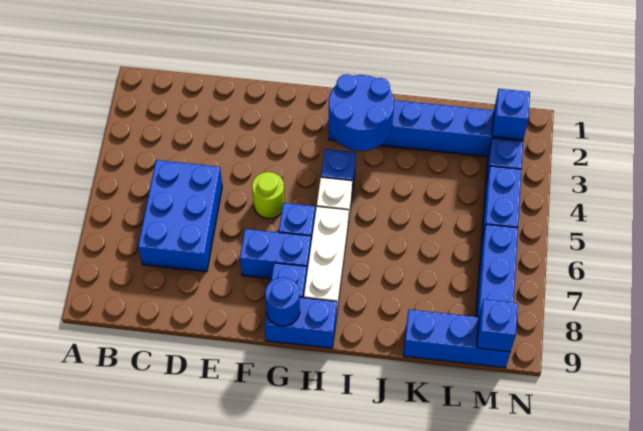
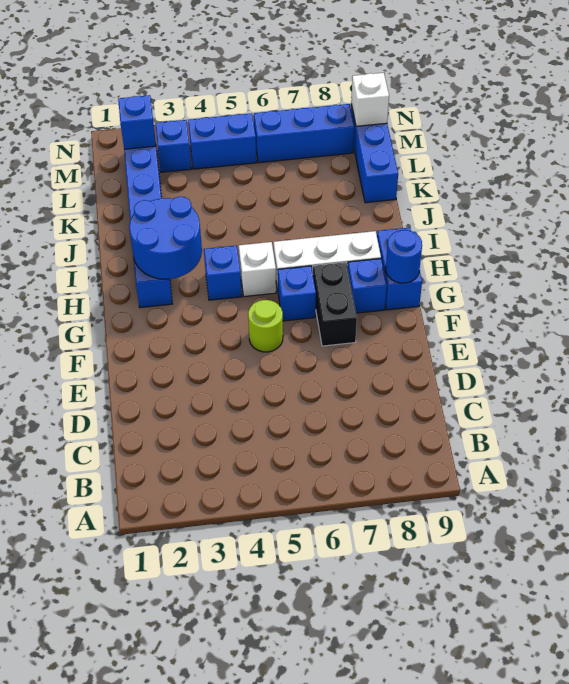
blue 2x3 brick [138,160,222,272] -> none
blue 1x2 brick [240,229,311,279] -> black 1x2 brick [313,262,357,346]
blue 1x1 brick [477,299,518,352] -> white 1x1 brick [351,73,389,126]

